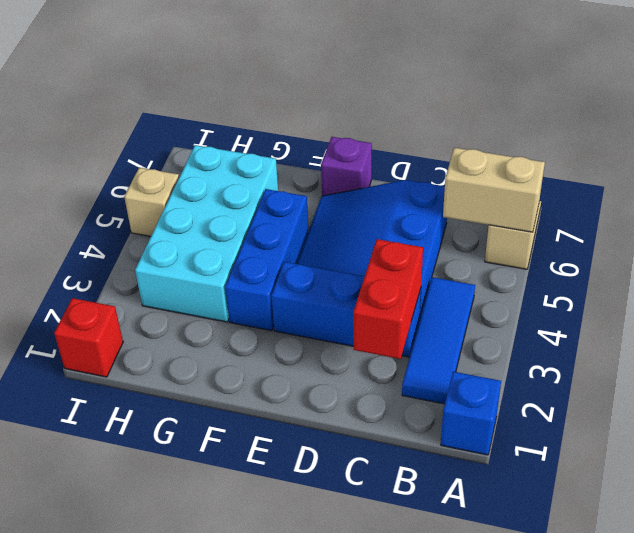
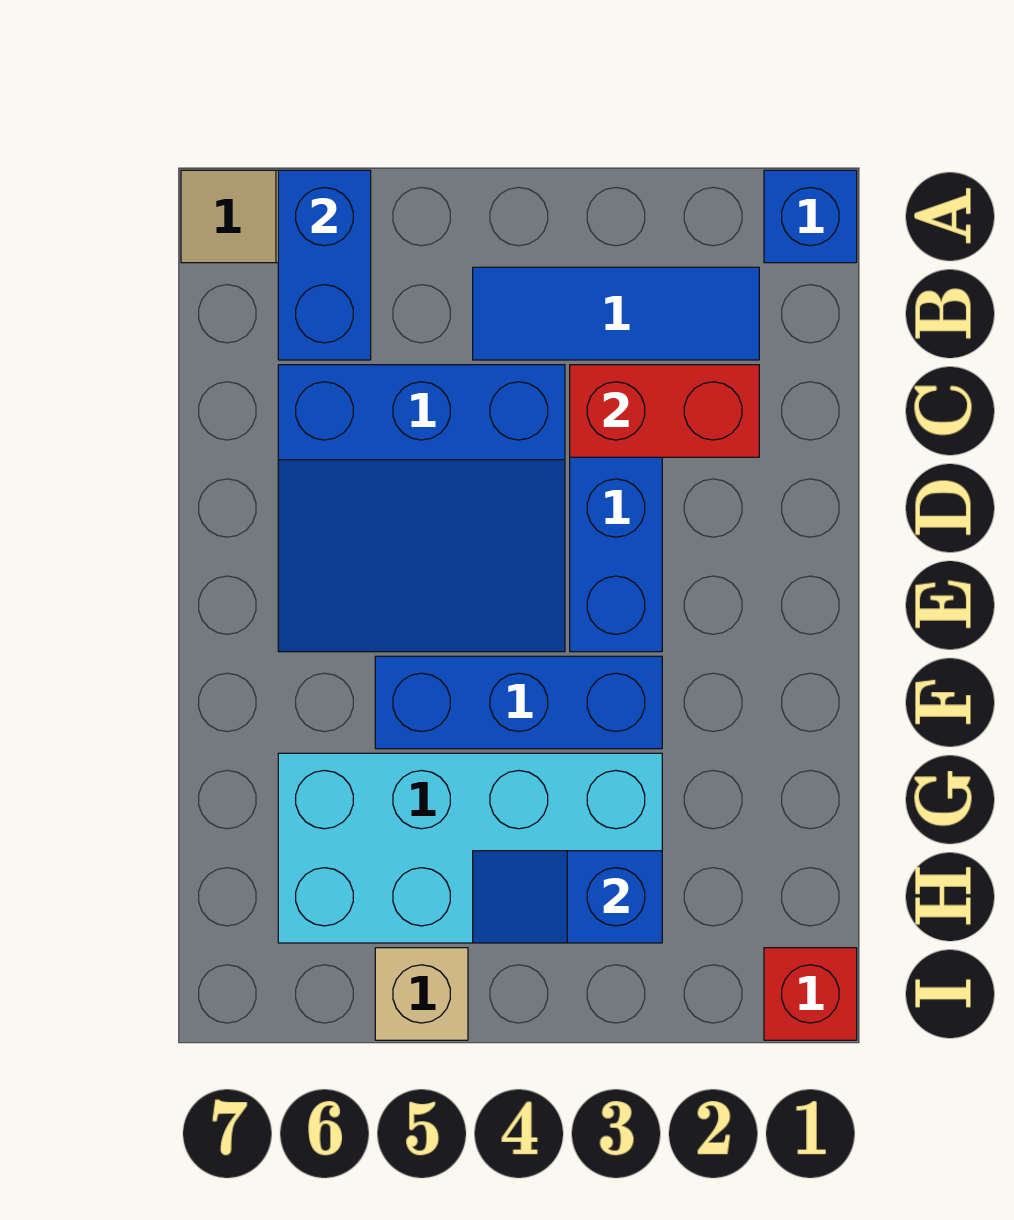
tan 1x2 brick [443,148,545,232] -> blue 1x2 brick [278,170,371,360]
purple 1x1 brick [321,137,372,196] -> none
none -> blue 1x2 slope [473,851,662,943]

